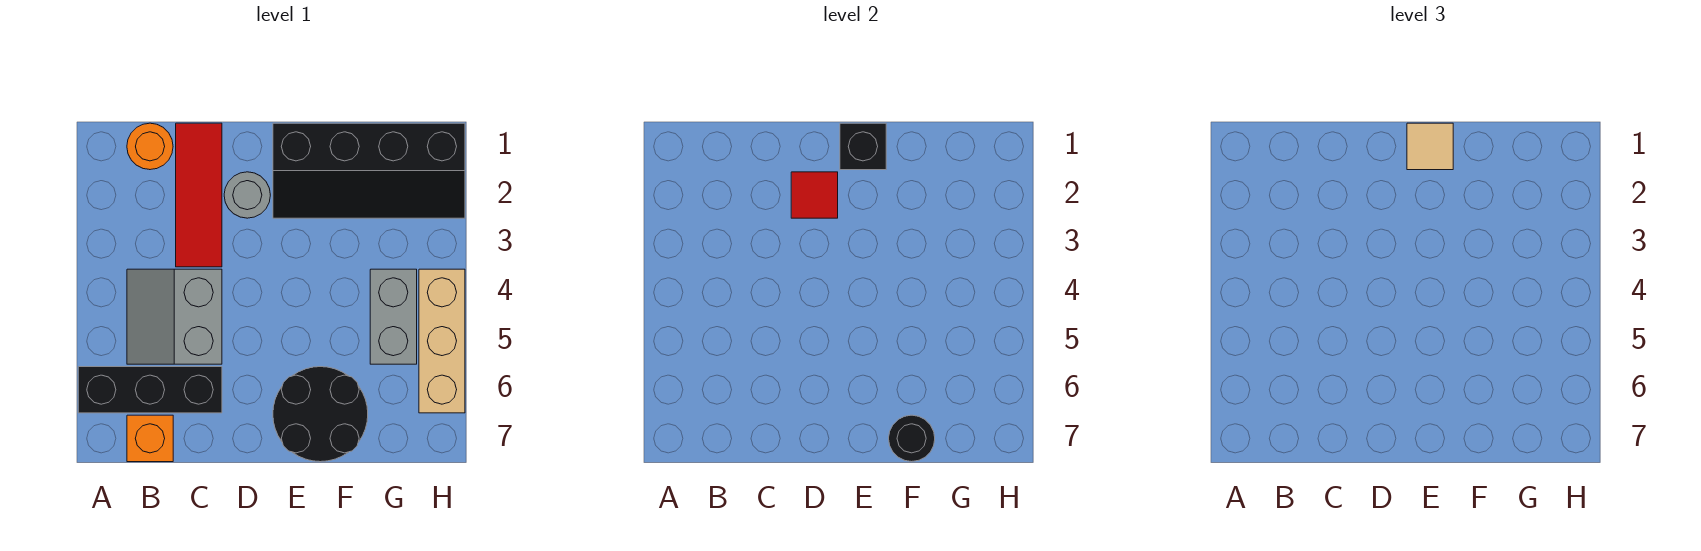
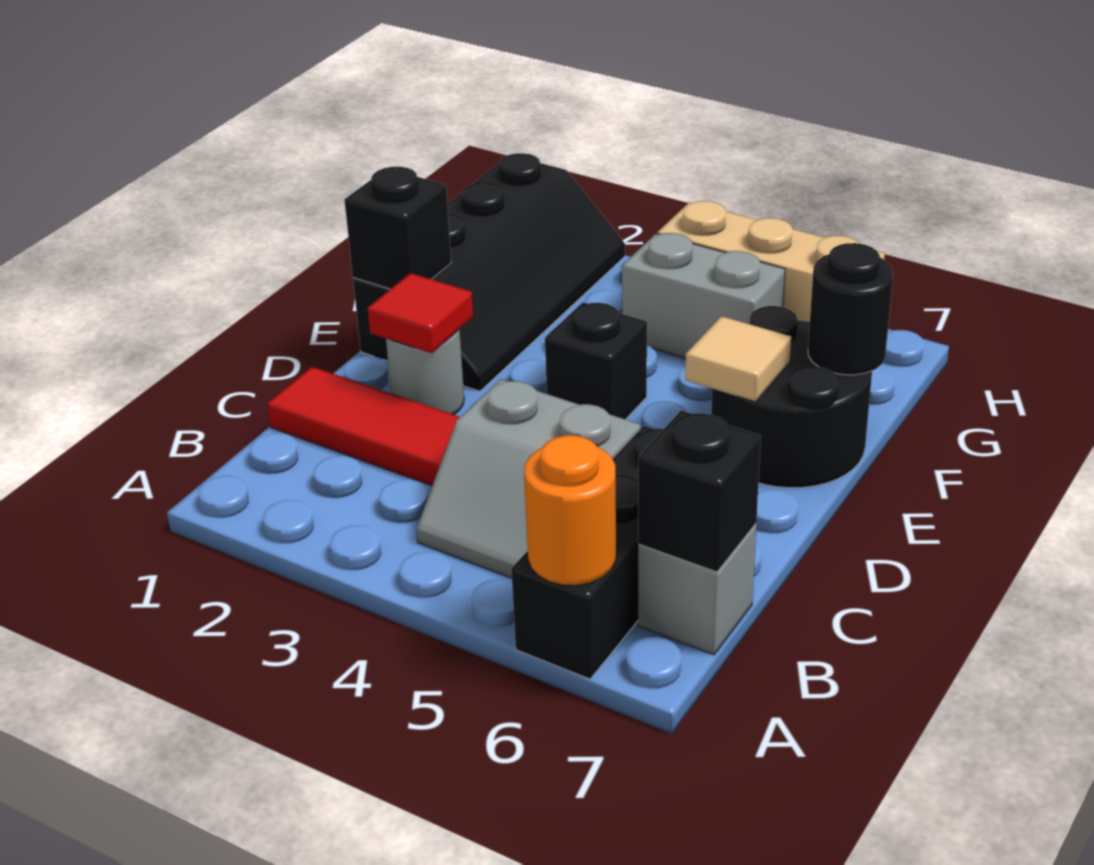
orange 1x1 round brick [127,123,173,170] -> orange 1x1 round brick moved to [524,435,616,585]
orange 1x1 brick [127,415,173,462] -> grey 1x1 brick [638,524,756,655]
none -> black 1x1 brick [638,410,761,572]
tan 1x1 tile [1407,123,1453,170] -> tan 1x1 tile moved to [685,316,791,402]
none -> black 1x1 brick [545,302,647,419]

